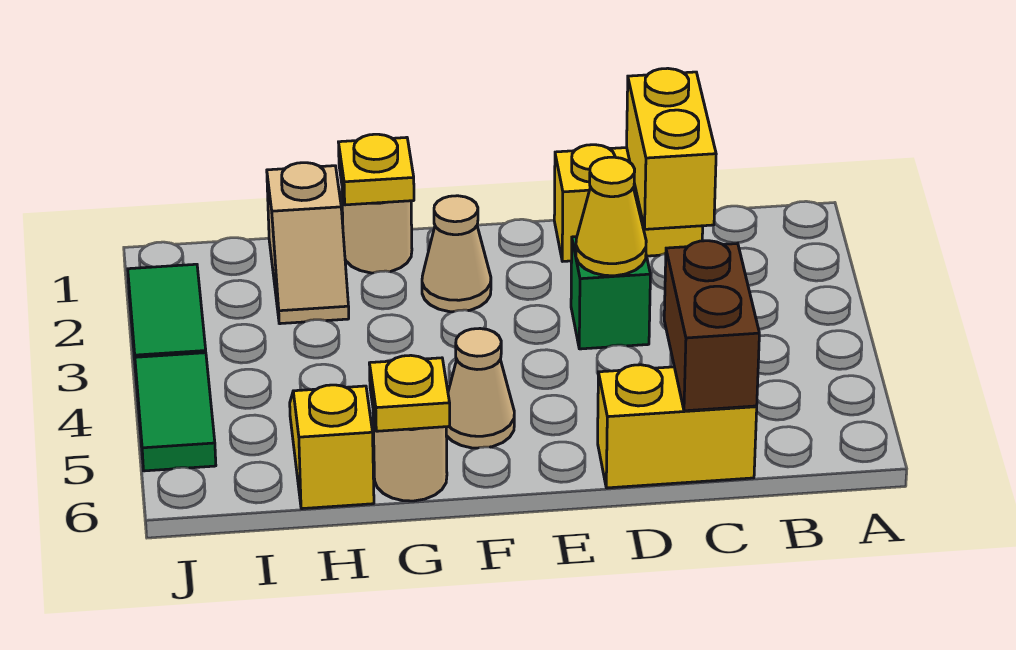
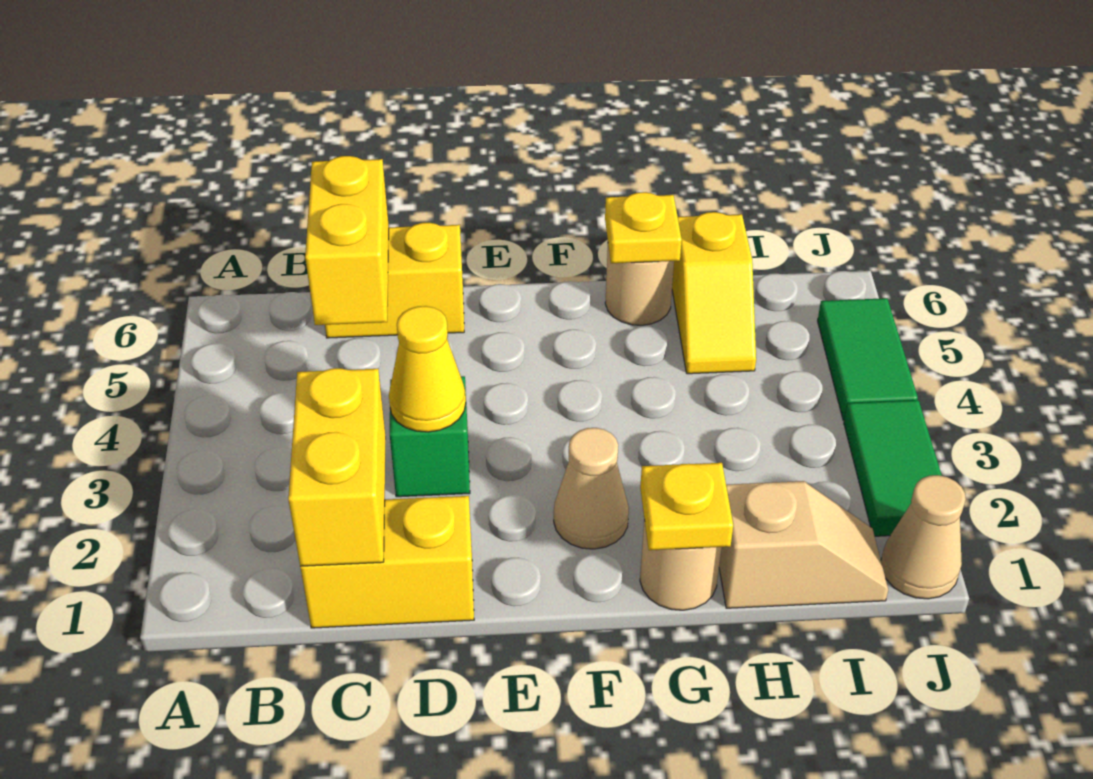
brown 1x2 brick [664,241,759,411] -> yellow 1x2 brick [305,156,389,325]
tan 1x1 cone [446,329,514,448] -> tan 1x1 cone moved to [881,475,966,599]
tan 1x2 slope [267,163,349,324] -> tan 1x2 slope turned to [719,481,888,608]

